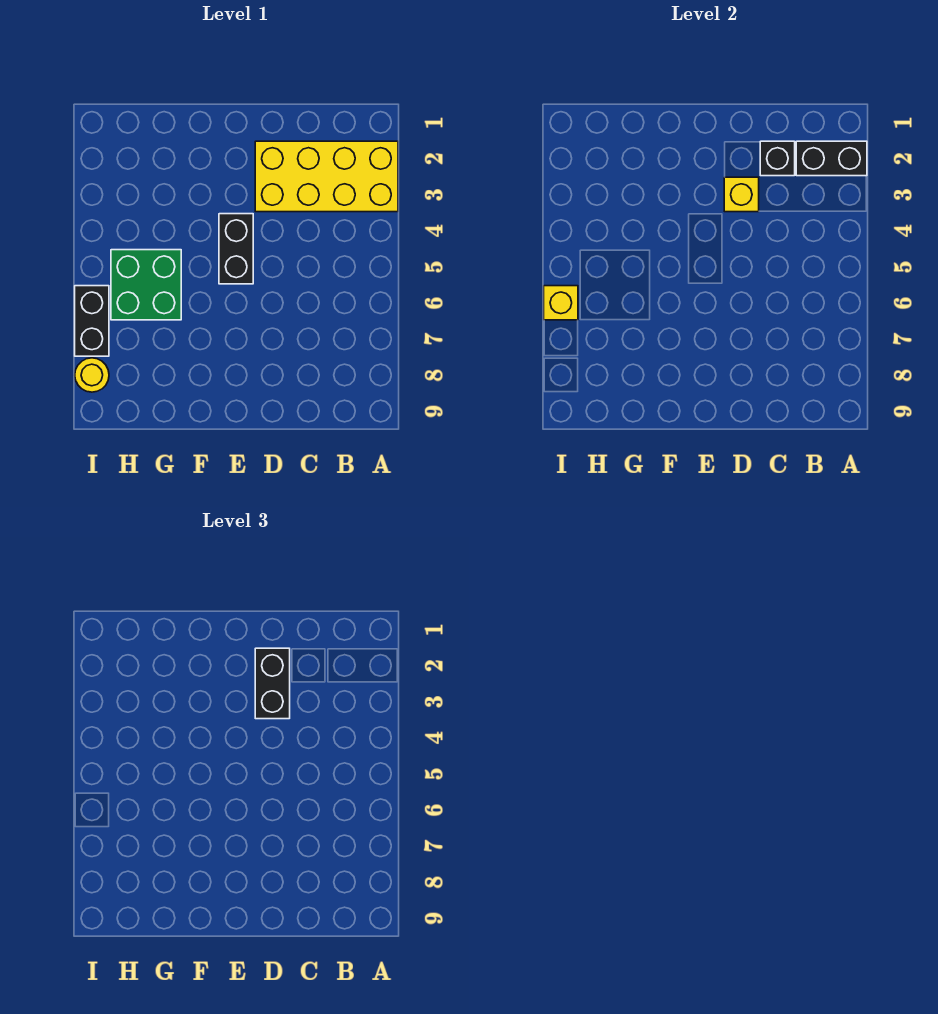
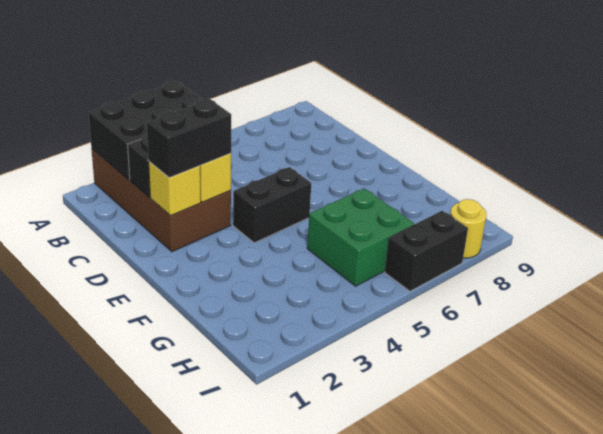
yellow 2x4 brick [255,141,398,212] -> brown 2x4 brick [92,149,231,252]
black 1x2 brick [796,141,867,176] -> black 2x3 brick [88,81,202,180]
yellow 1x1 brick [544,286,578,320] -> yellow 1x1 brick moved to [149,162,201,216]

